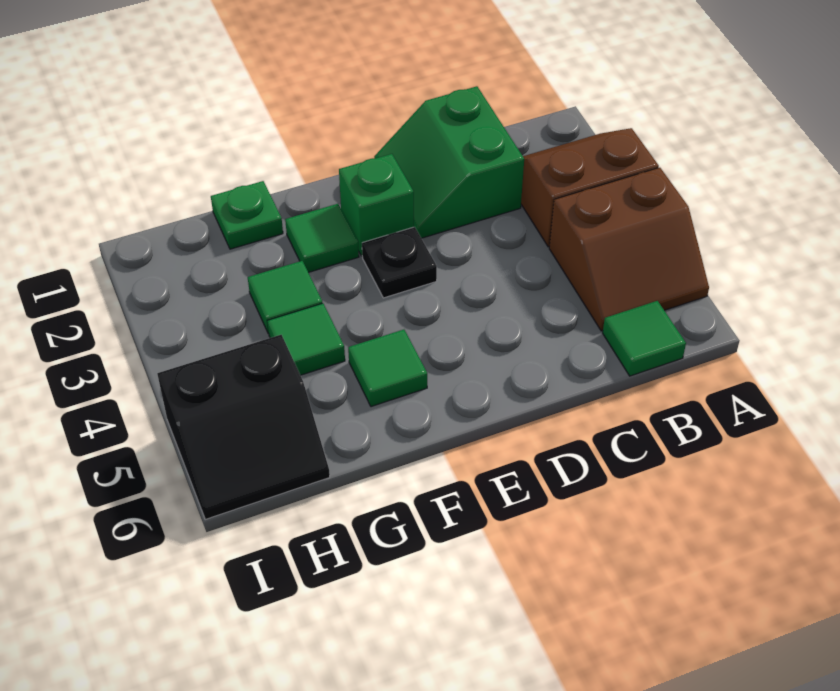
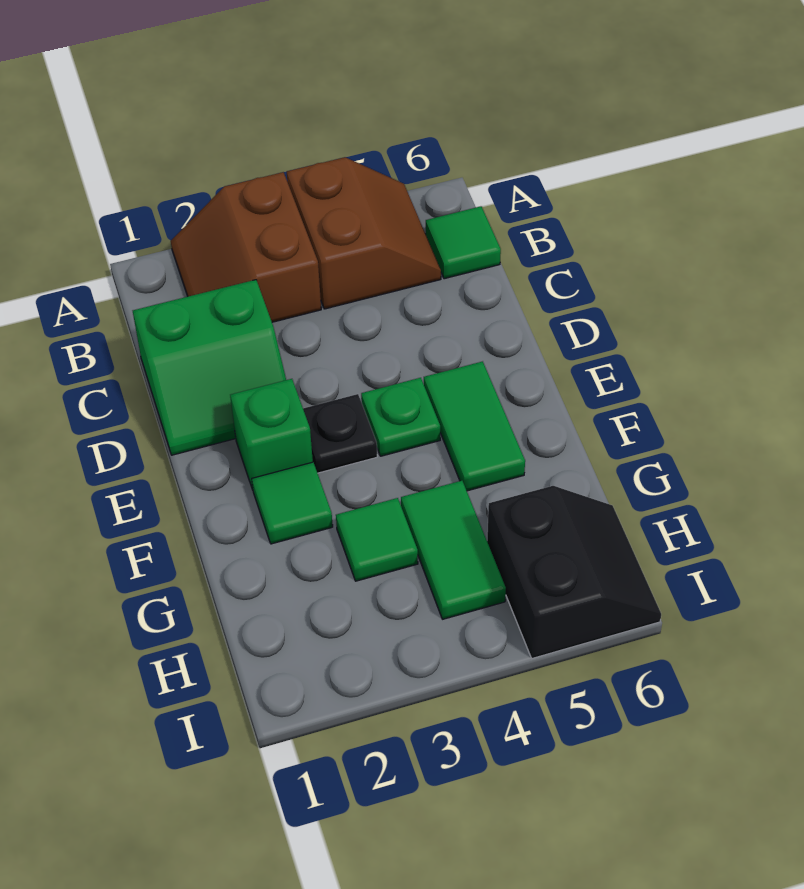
green 1x1 tile [348,330,427,407] -> green 1x2 tile [424,361,525,491]
green 1x1 plate [211,181,283,249] -> green 1x1 plate moved to [361,378,440,456]
green 1x1 tile [267,304,345,375] -> green 1x2 tile [401,481,506,619]

